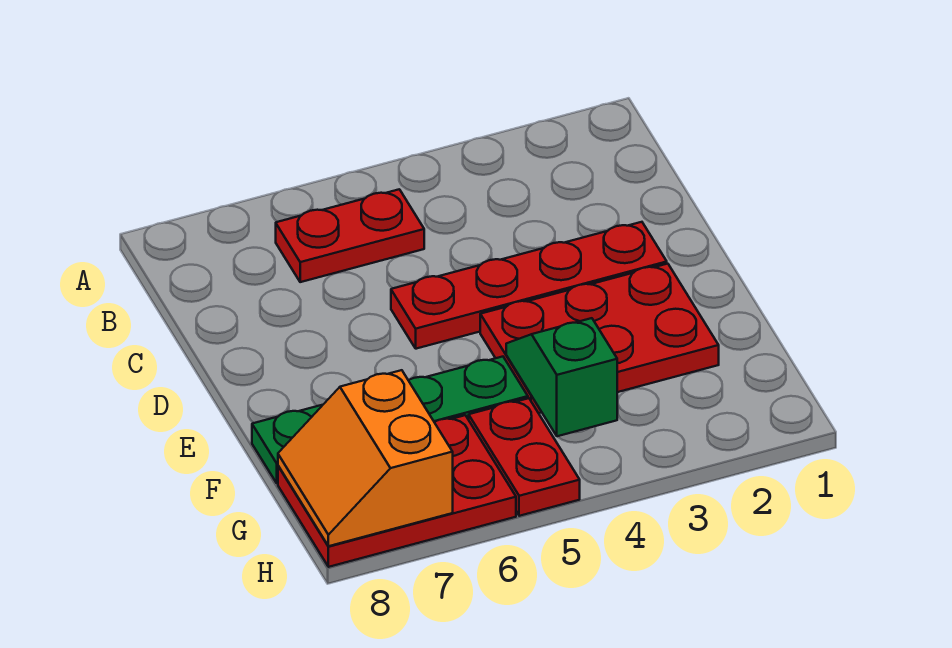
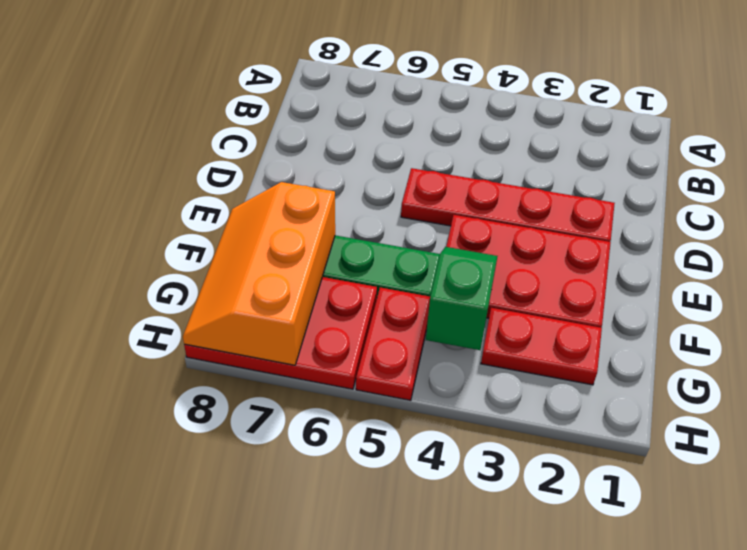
red 1x2 plate [276,189,424,282] -> red 1x2 plate moved to [481,308,602,385]
orange 2x2 slope [278,370,453,546] -> orange 2x3 slope [183,182,335,365]

